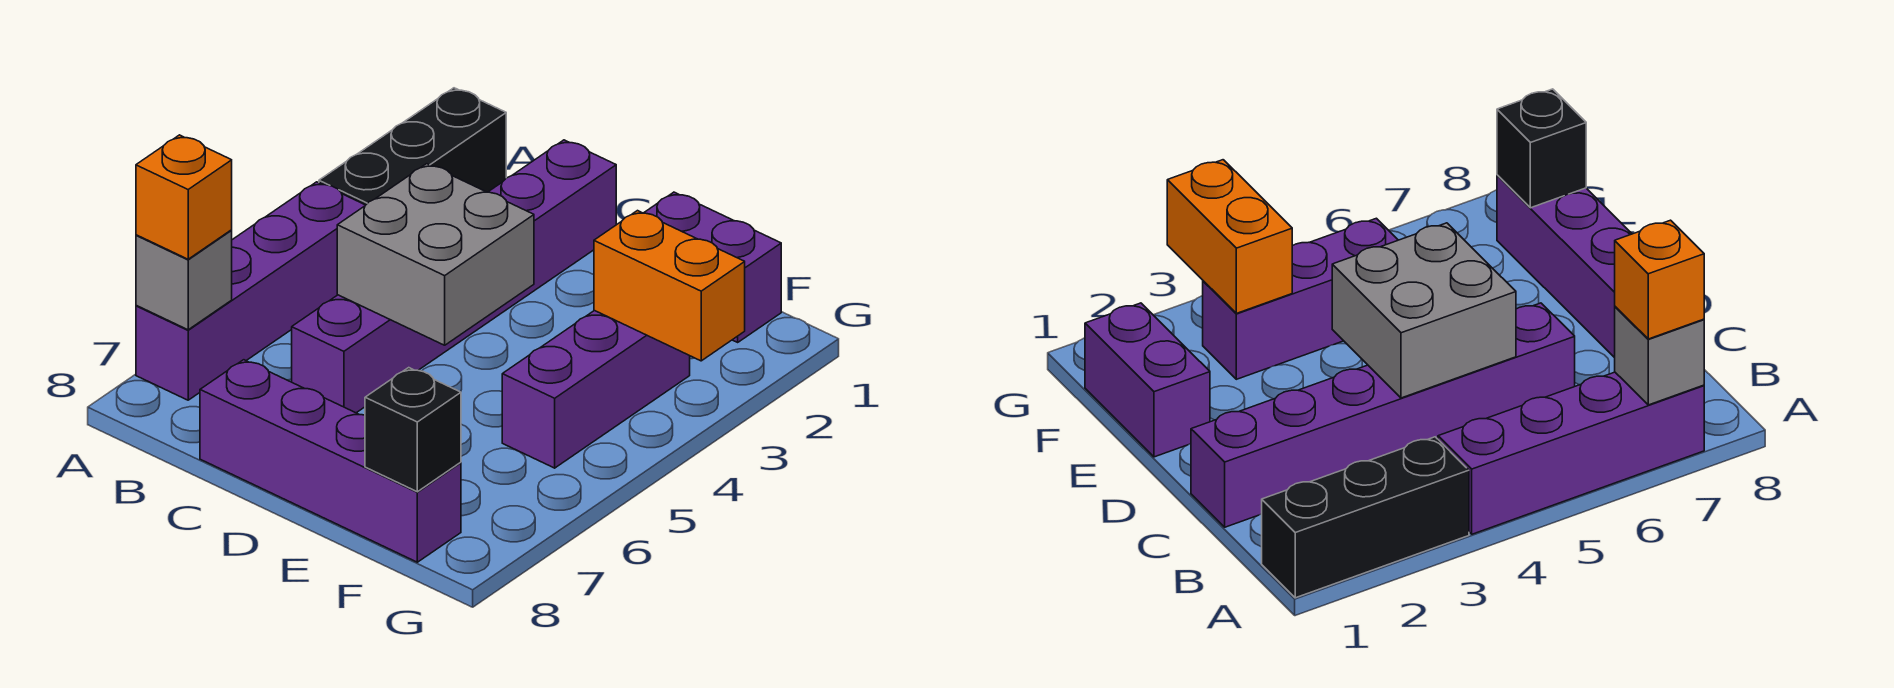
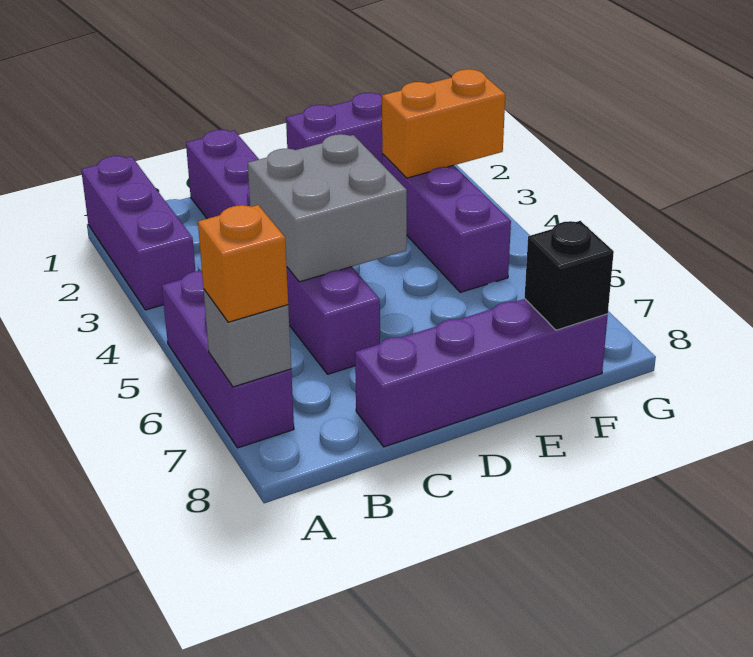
black 1x3 brick [319,88,506,205] -> purple 1x3 brick [81,156,195,310]
purple 1x4 brick [136,182,365,400] -> purple 1x3 brick [162,271,294,448]

